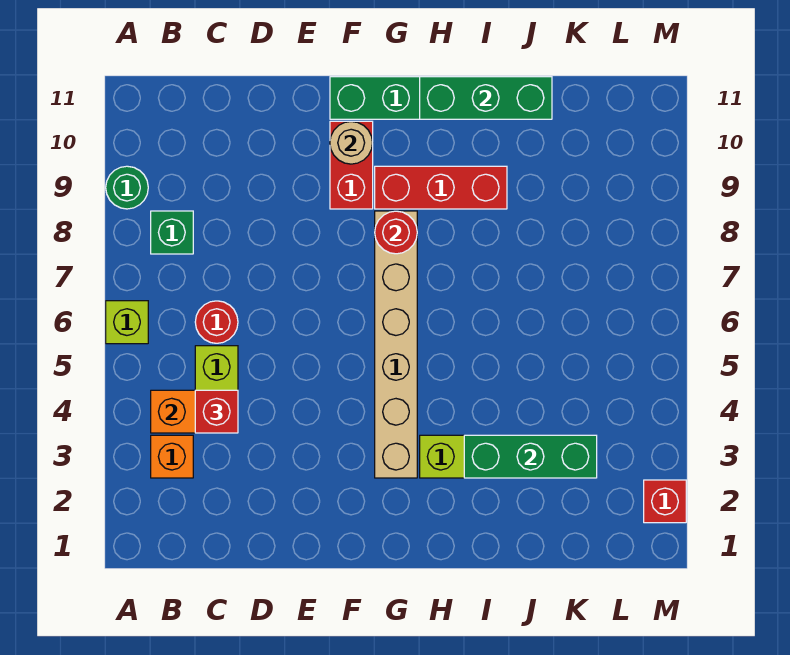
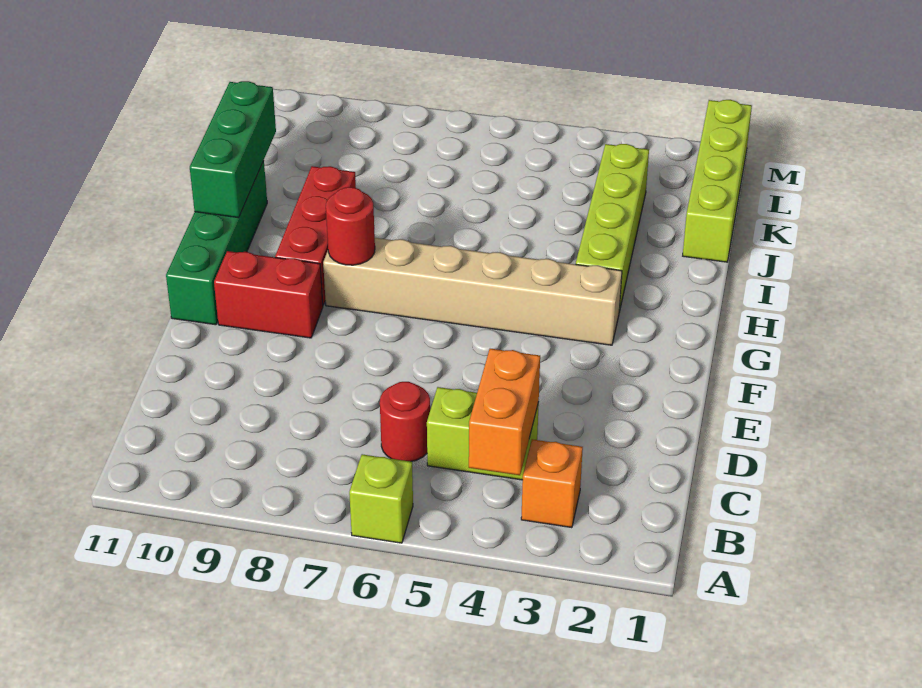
green 1x1 round brick [106,166,148,209] -> none
green 1x1 brick [151,211,193,254] -> none
red 1x1 brick [195,390,238,433] -> none
tan 1x1 round brick [330,122,373,164] -> none
green 1x3 brick [464,435,597,478] -> none
none -> lime 1x4 brick [683,100,752,262]
red 1x1 brick [644,480,686,523] -> none

